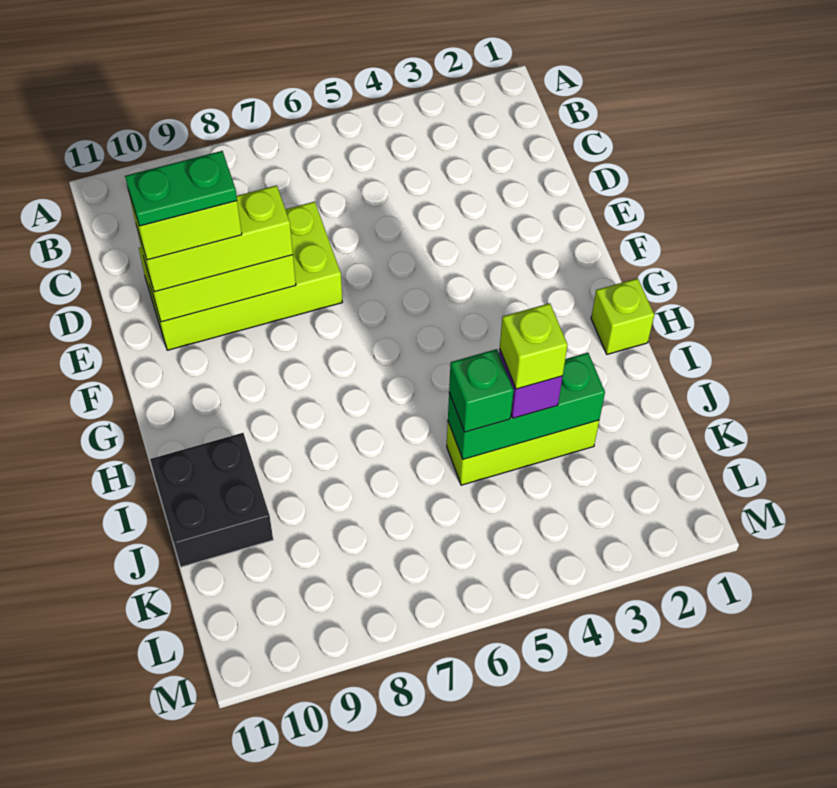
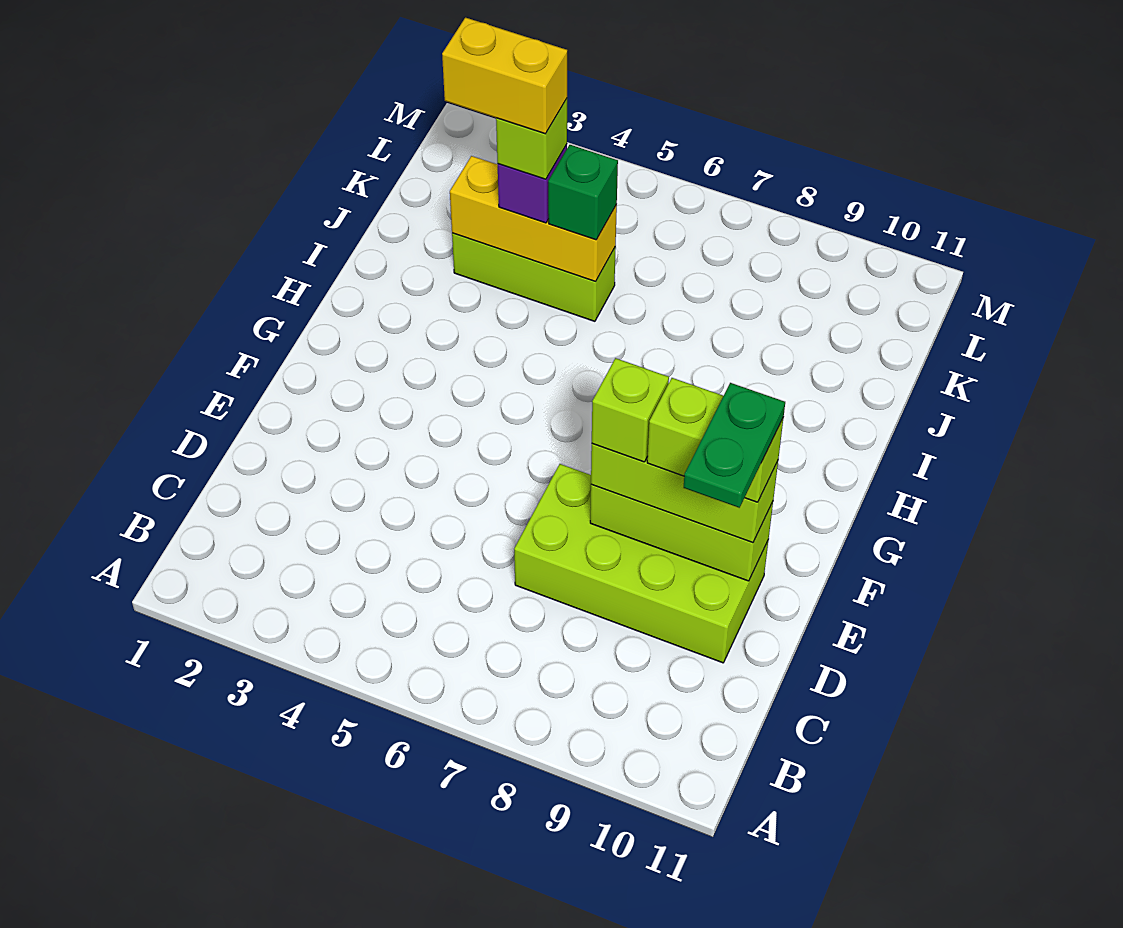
green 1x2 plate [125,151,237,226] -> green 1x2 plate turned to [684,383,785,508]
lime 1x1 brick [591,278,654,354] -> lime 1x1 brick moved to [592,358,669,462]
black 2x2 brick [150,433,273,567] -> none
green 1x3 brick [448,353,605,459] -> yellow 1x3 brick [450,156,617,281]
none -> yellow 1x2 brick [442,18,567,134]

